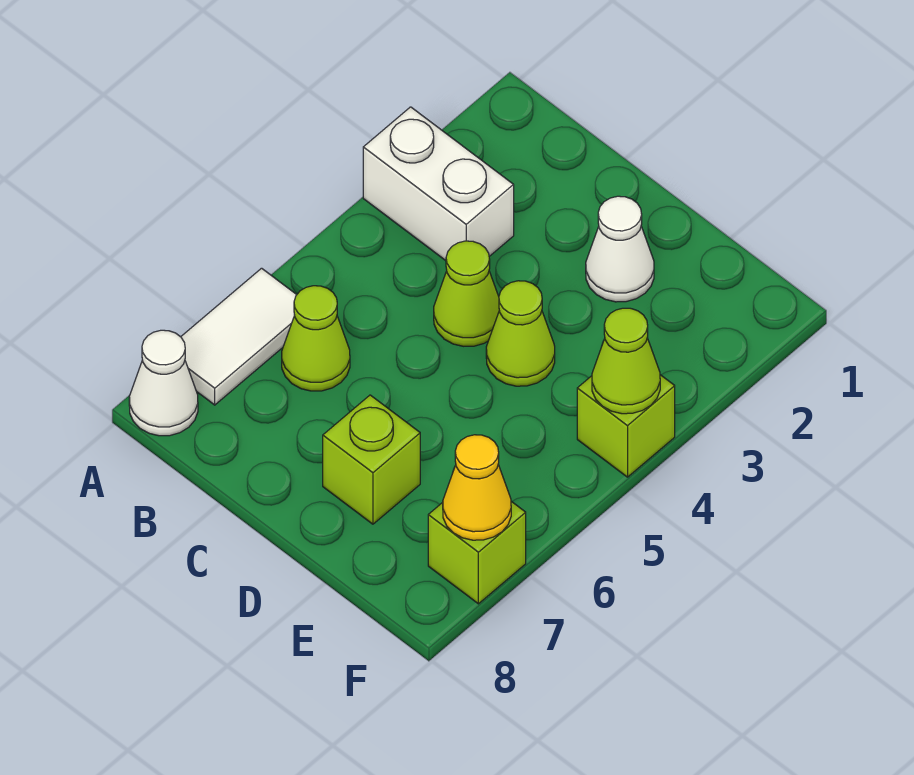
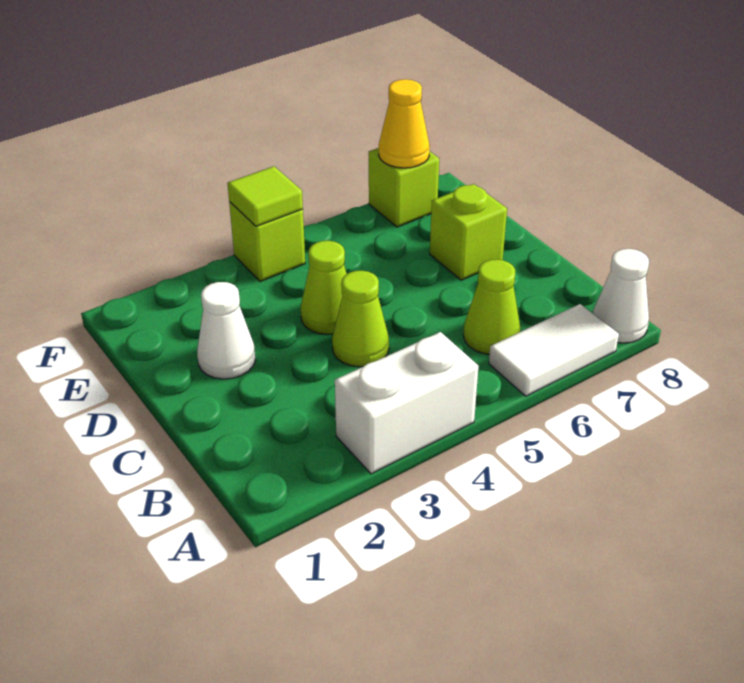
white 1x2 brick [363,107,514,261] -> white 1x2 brick turned to [335,332,479,474]
lime 1x1 cone [592,308,660,414] -> lime 1x1 tile [227,166,303,226]

